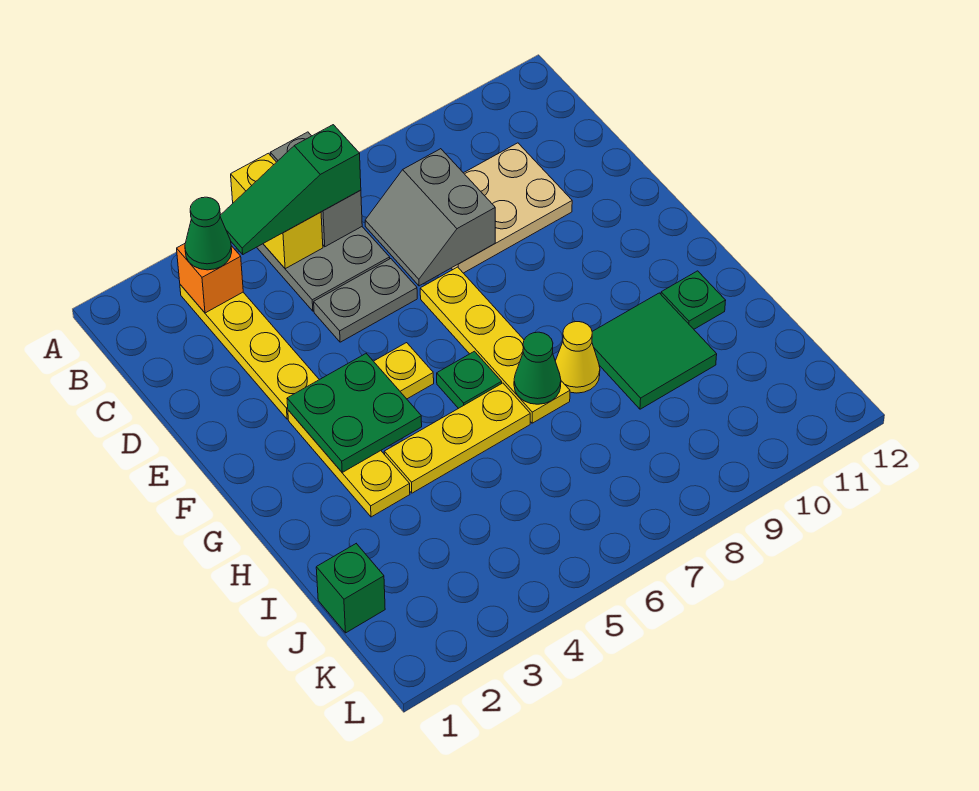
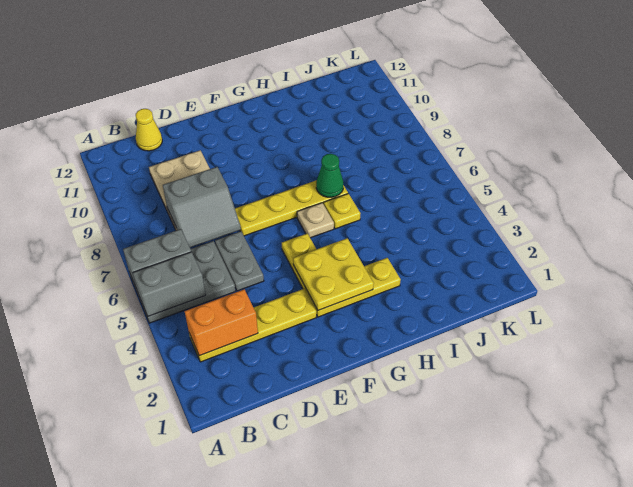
yellow 1x2 brick [231,153,323,269] -> grey 1x2 brick [133,252,206,316]
orange 1x1 brick [177,244,243,313] -> orange 1x2 brick [185,289,258,356]
green 1x1 cone [185,197,232,270] -> none
green 1x3 slope [220,125,361,254] -> none
green 2x2 plate [287,354,422,472] -> yellow 2x2 plate [293,238,374,310]
green 1x1 plate [437,351,502,409] -> tan 1x1 plate [297,203,334,238]
yellow 1x3 plate [384,383,530,493] -> yellow 1x1 plate [324,194,361,229]
yellow 1x1 cone [555,322,600,393] -> yellow 1x1 cone moved to [136,109,162,151]
green 2x2 tile [592,293,717,409] -> none
green 1x1 plate [661,271,726,329] -> none
green 1x1 brick [316,544,385,633] -> none

